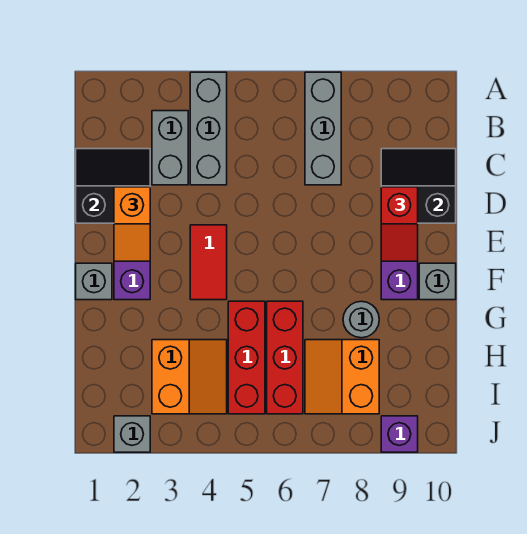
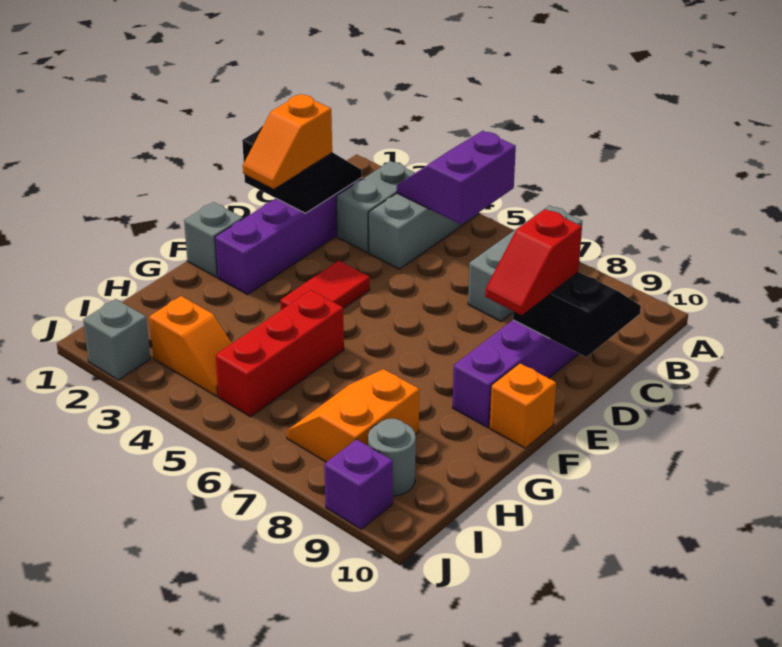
none -> purple 2x2 slope [397,131,516,224]
grey 1x1 brick [419,263,456,300] -> orange 1x1 brick [489,363,556,448]
red 1x3 brick [267,301,303,414] -> none
grey 1x1 round brick [343,301,379,338] -> grey 1x1 round brick moved to [368,419,416,496]
orange 2x2 slope [152,340,227,414] -> orange 1x2 slope [149,296,232,397]

